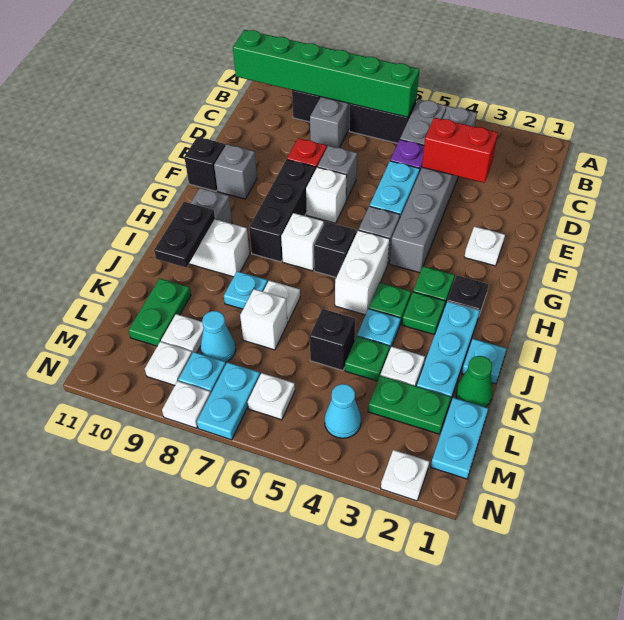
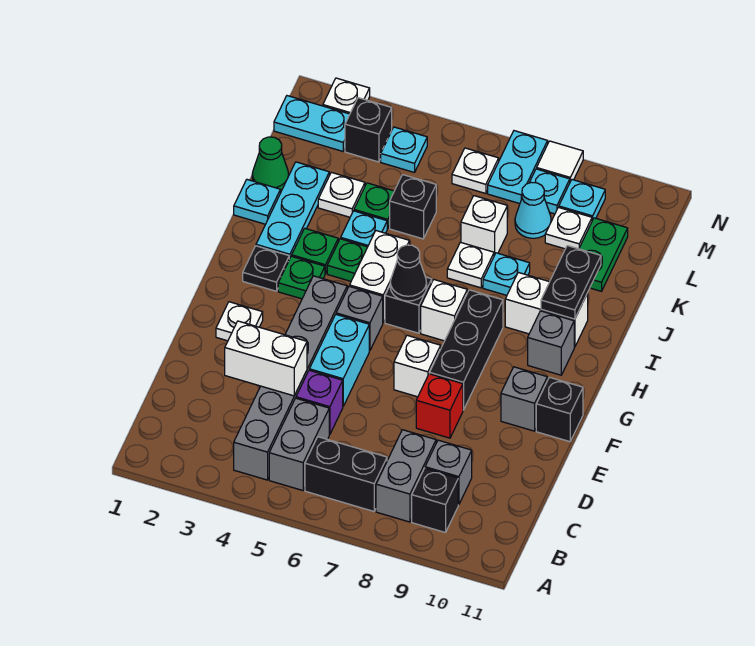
green 1x6 brick [233,30,419,117] -> none
red 1x2 brick [422,117,498,183] -> white 1x2 brick [225,321,307,396]
grey 1x1 brick [318,146,357,201] -> grey 1x1 brick moved to [425,440,472,505]
none -> black 1x1 cone [390,245,427,301]
cyan 1x2 plate [431,398,488,479] -> cyan 1x2 plate turned to [274,96,350,151]
green 1x2 plate [368,376,451,434] -> none
none -> black 1x1 brick [345,98,392,162]
cyan 1x1 cone [325,384,361,438] -> cyan 1x1 plate [381,127,427,172]
white 1x1 plate [145,342,192,385] -> cyan 1x1 plate [559,180,605,221]
white 1x1 plate [162,381,211,428] -> white 1x1 tile [537,141,583,181]

